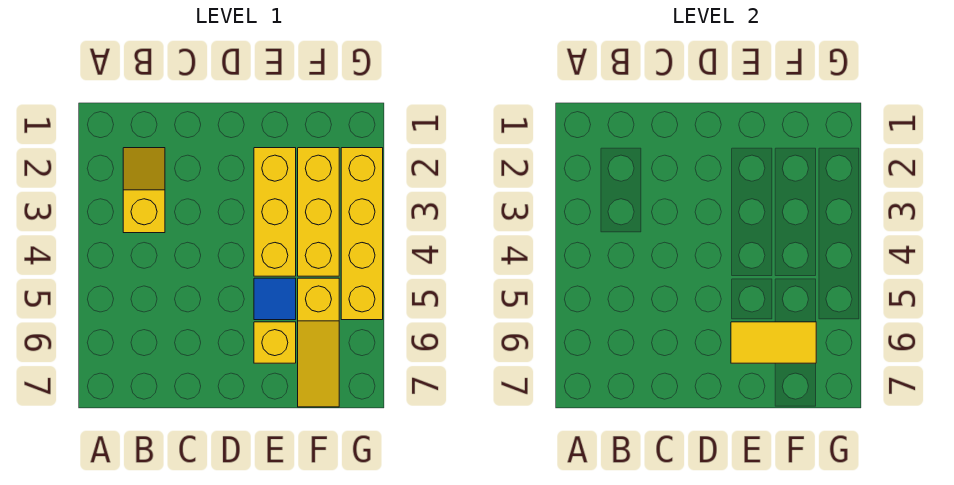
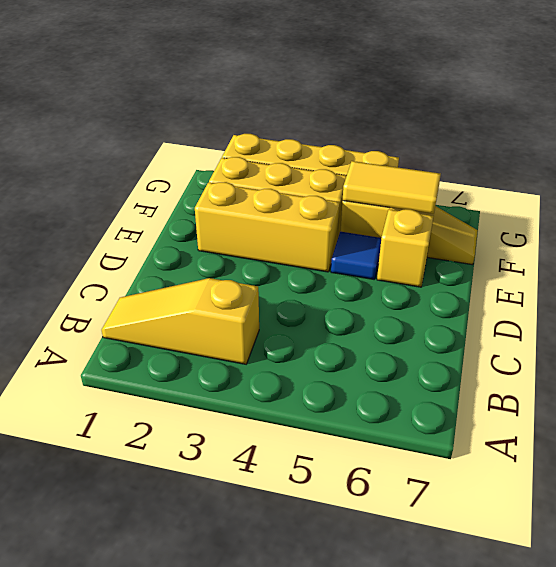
yellow 1x2 slope [123,148,165,233] -> yellow 1x3 slope [102,278,259,364]
yellow 1x2 tile [731,322,816,363] -> yellow 1x2 tile turned to [343,161,441,214]

